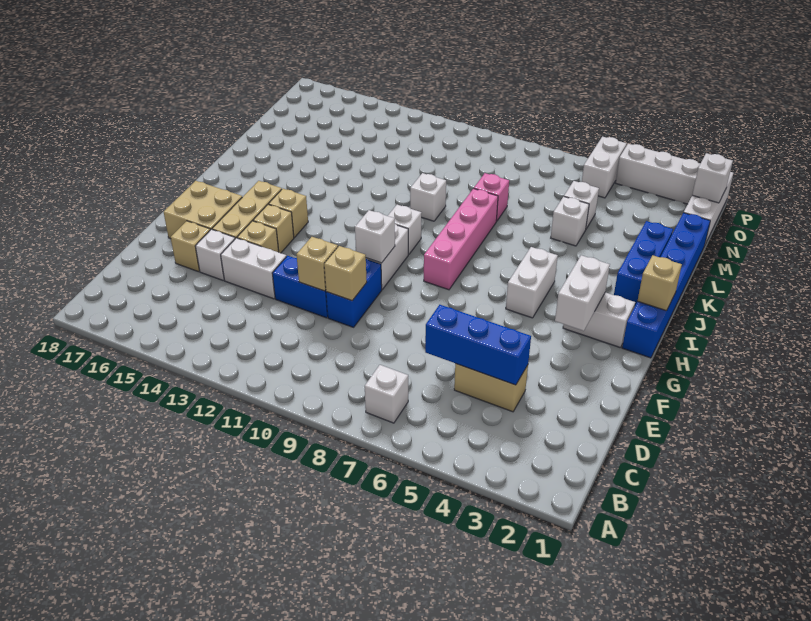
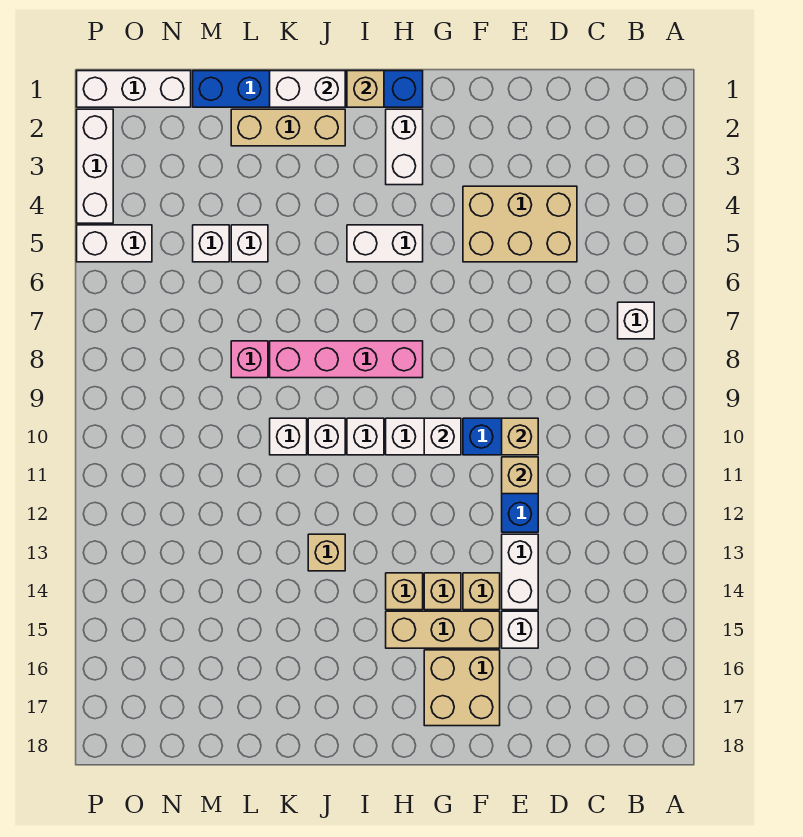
tan 1x2 brick [454,364,528,412] -> tan 2x3 brick [463,186,577,262]
blue 1x3 brick [425,305,531,385] -> none
tan 1x1 brick [171,221,210,272] -> tan 1x1 brick moved to [308,534,345,571]
white 1x2 brick [555,255,610,331] -> white 1x2 brick moved to [270,71,345,107]
blue 1x3 brick [614,221,673,305] -> tan 1x3 brick [231,109,345,146]
white 1x1 brick [692,153,733,203] -> white 1x1 brick moved to [308,418,345,455]

